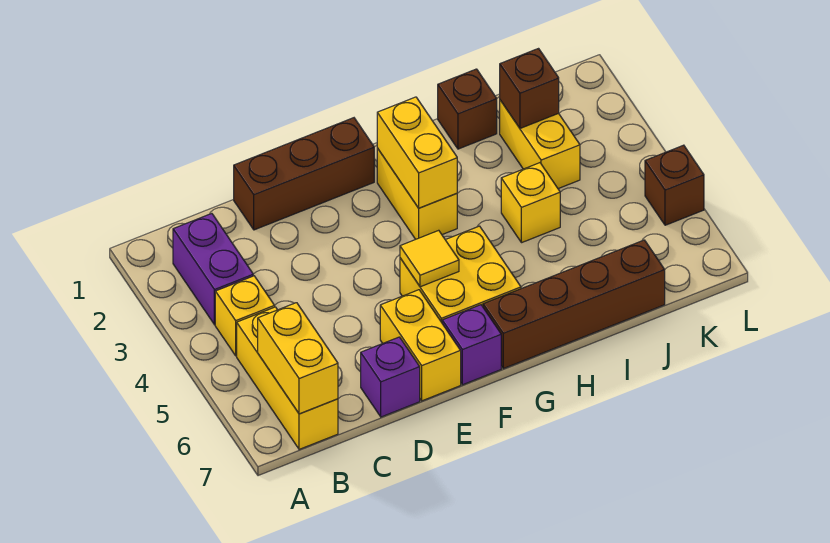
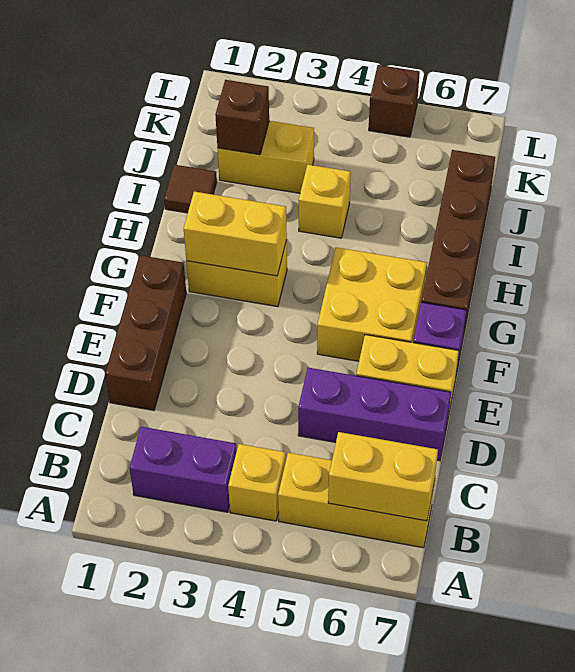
purple 1x1 brick [361,337,420,417] -> purple 1x3 brick [298,368,451,461]
yellow 1x1 tile [400,230,459,287] -> none
brown 1x1 brick [438,69,497,149] -> brown 1x1 tile [164,165,217,213]

